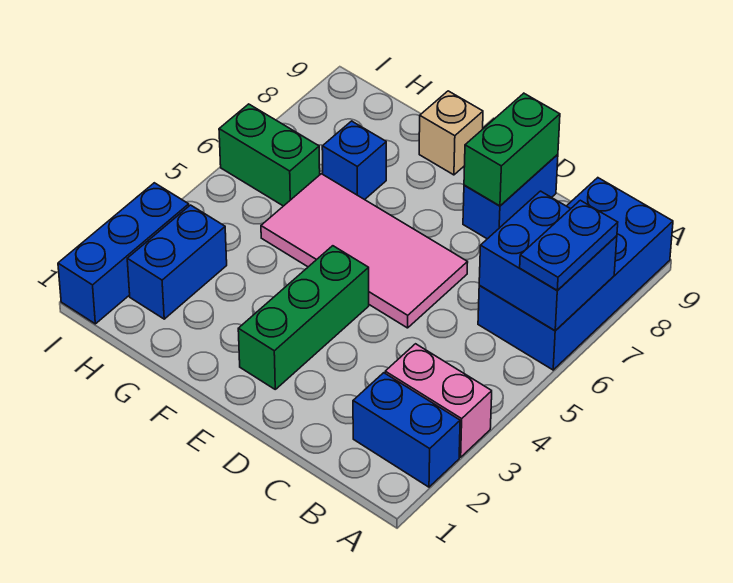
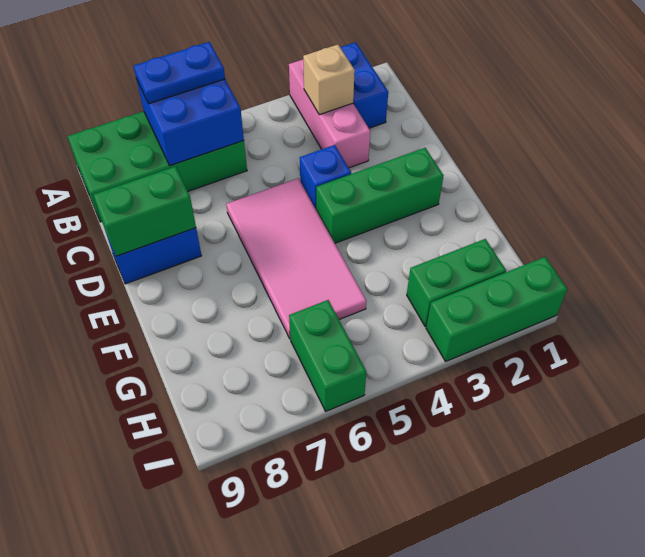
pink 1x2 brick [385,344,492,457] -> pink 1x3 brick [289,60,370,168]
blue 2x4 brick [478,178,673,370] -> green 2x4 brick [67,111,247,222]
tan 1x1 brick [419,91,483,175] -> tan 1x1 brick moved to [303,45,355,115]
blue 1x1 brick [322,121,386,200] -> blue 1x1 brick moved to [300,145,351,208]
blue 1x2 brick [127,205,227,319] -> green 1x2 brick [407,239,506,327]
blue 1x3 brick [58,183,189,324] -> green 1x3 brick [426,257,567,361]

